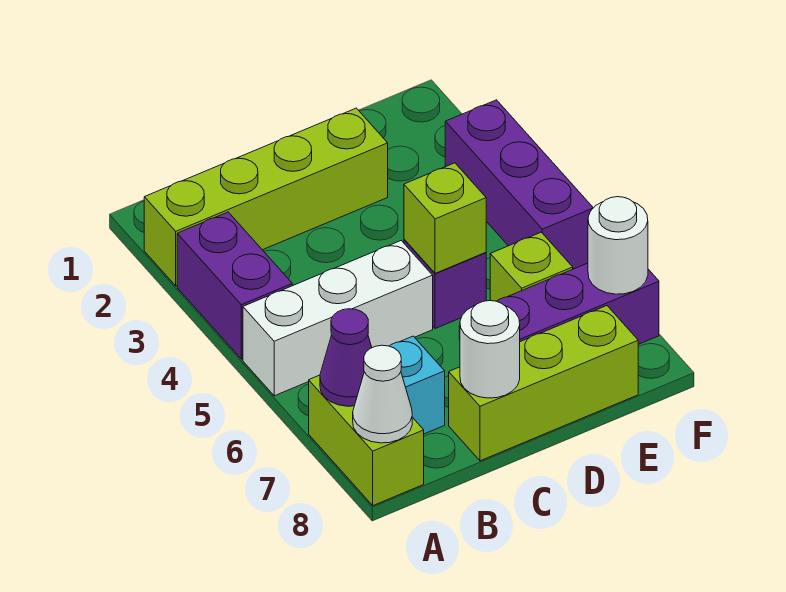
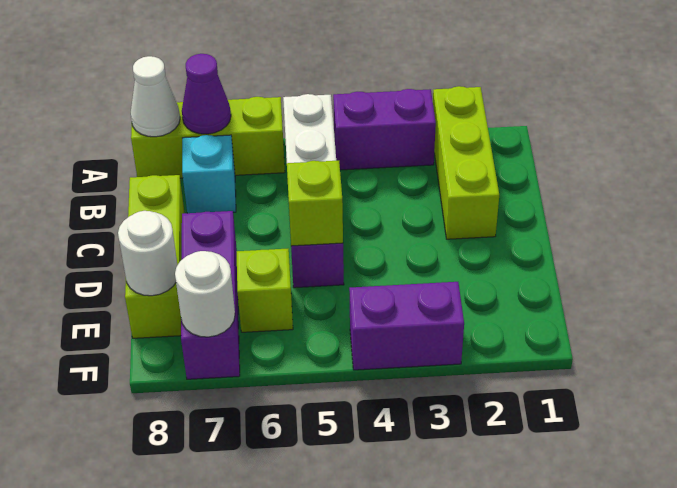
lime 1x4 brick [144,108,388,286] -> lime 1x3 brick [433,86,499,239]
lime 1x2 brick [309,375,424,506] -> lime 1x3 brick [131,97,285,178]
white 1x1 round brick [460,301,520,398] -> white 1x1 round brick moved to [118,211,177,296]
purple 1x3 brick [445,100,593,269] -> purple 1x2 brick [349,282,464,370]

